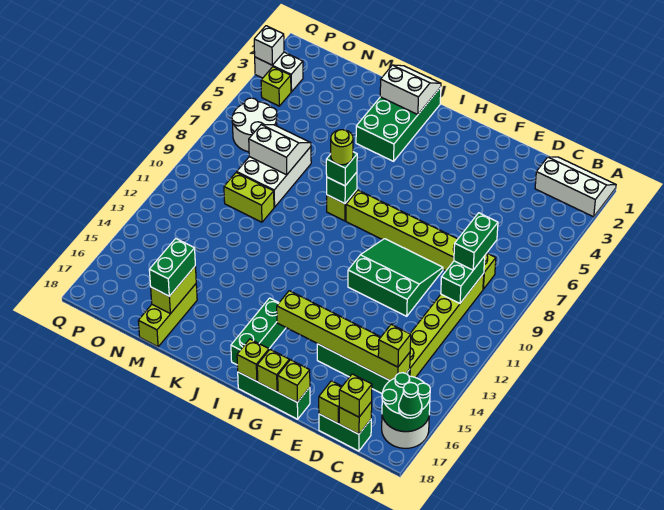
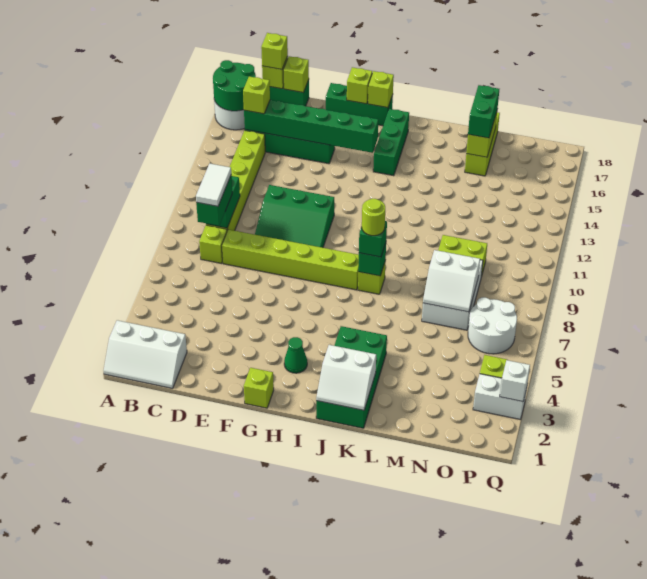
green 1x1 cone [399,383,422,418] -> green 1x1 cone moved to [284,337,307,373]
none -> white 1x2 tile [196,164,231,206]
lime 1x6 brick [277,291,410,381] -> green 1x6 brick [244,100,378,153]
lime 1x1 brick [278,360,310,402] -> lime 1x1 brick moved to [244,368,274,408]

